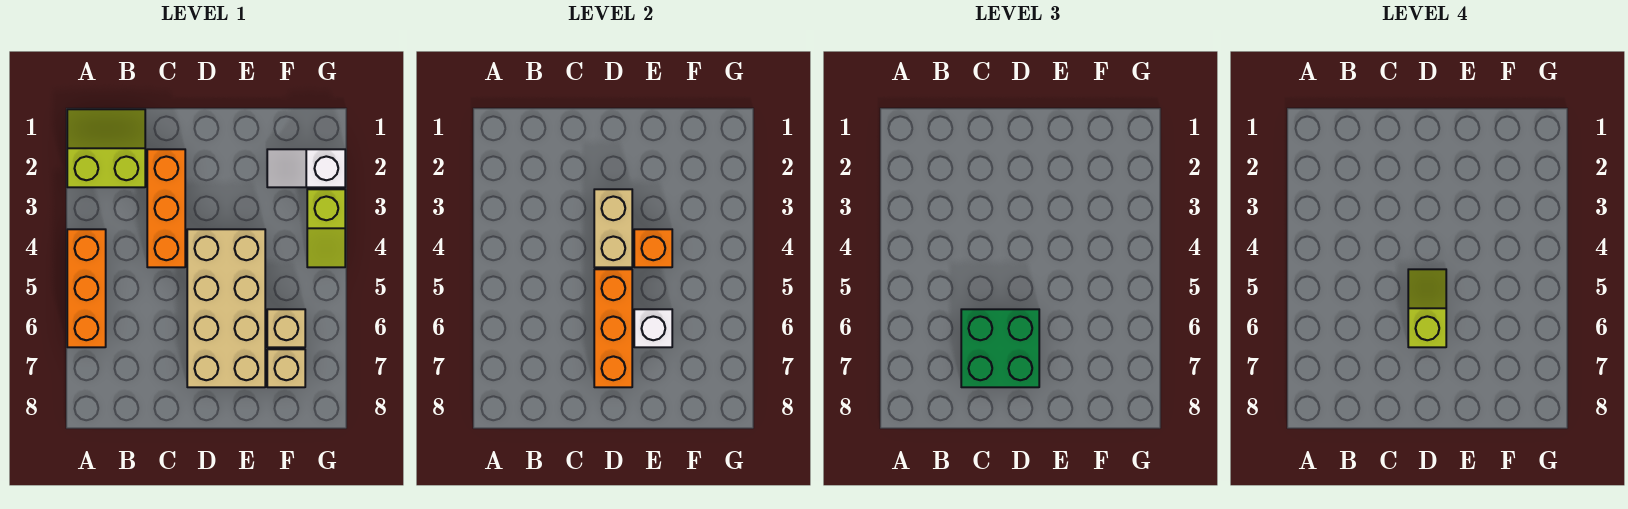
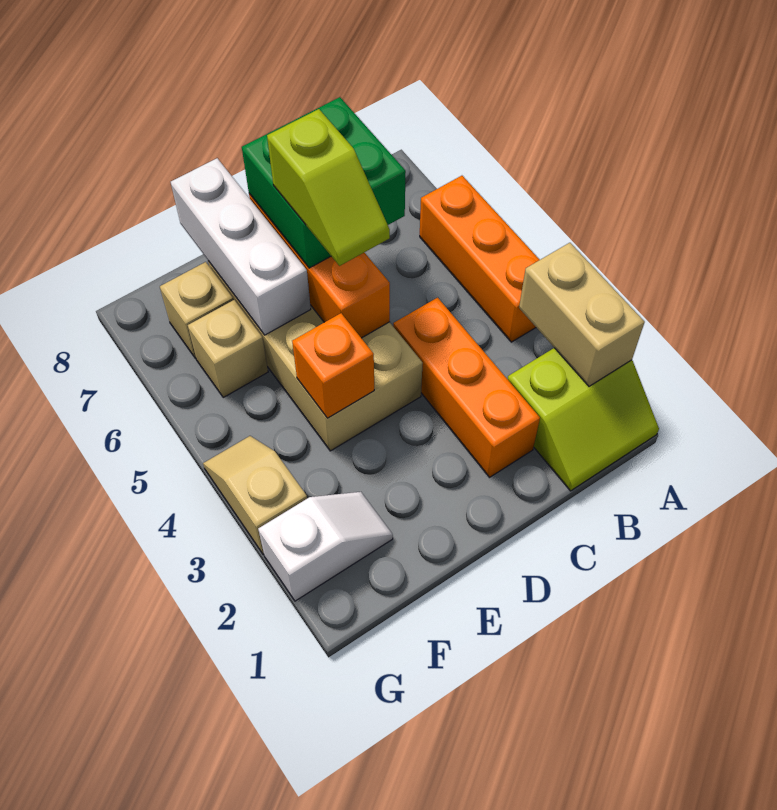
tan 1x2 brick [594,189,632,267] -> tan 1x2 brick moved to [519,243,645,386]
white 1x1 brick [634,309,672,347] -> white 1x3 brick [171,158,311,335]
lime 1x2 slope [307,189,345,267] -> tan 1x2 slope [203,436,307,555]

